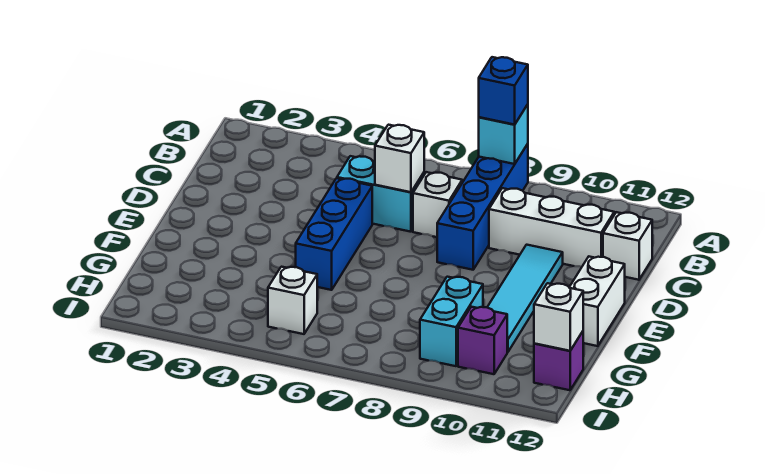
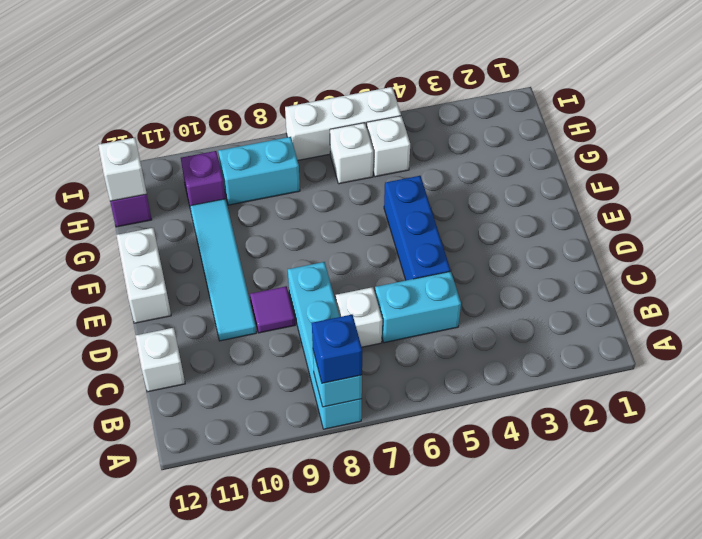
blue 1x4 brick [437,144,528,270] -> cyan 1x4 brick [288,262,362,429]
white 1x1 brick [375,125,424,192] -> white 1x1 brick moved to [330,123,373,184]
white 1x3 brick [489,188,614,267] -> white 1x3 brick moved to [285,87,401,160]
none -> purple 1x1 tile [250,286,295,333]
cyan 1x2 brick [420,277,483,366] -> cyan 1x2 brick turned to [218,137,300,205]

